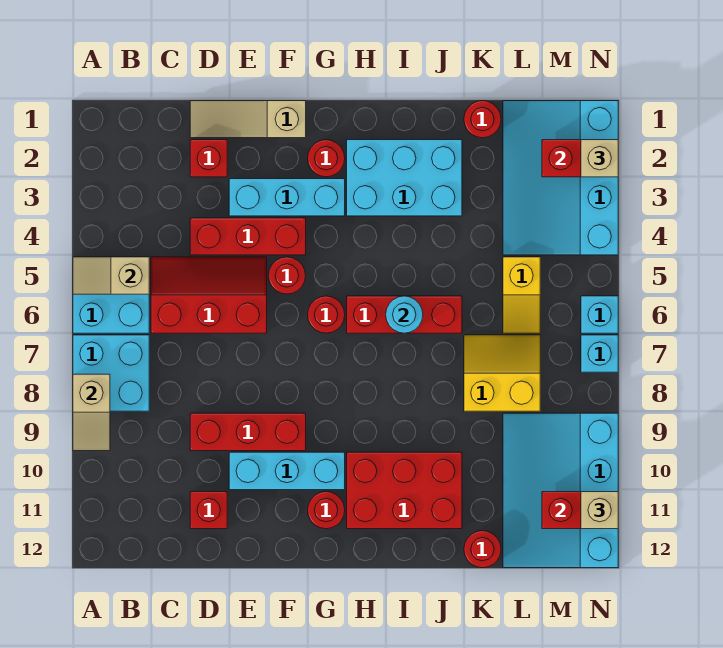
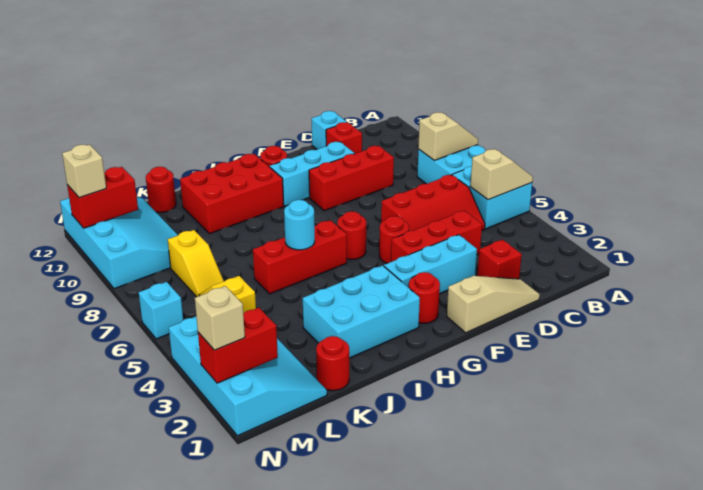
tan 1x2 slope [73,374,110,451] -> tan 1x2 slope turned to [418,112,478,160]
yellow 2x2 slope [464,335,540,411] -> yellow 1x2 slope [168,230,224,297]
cyan 1x1 brick [581,335,618,372] -> cyan 1x1 brick moved to [312,111,347,149]

